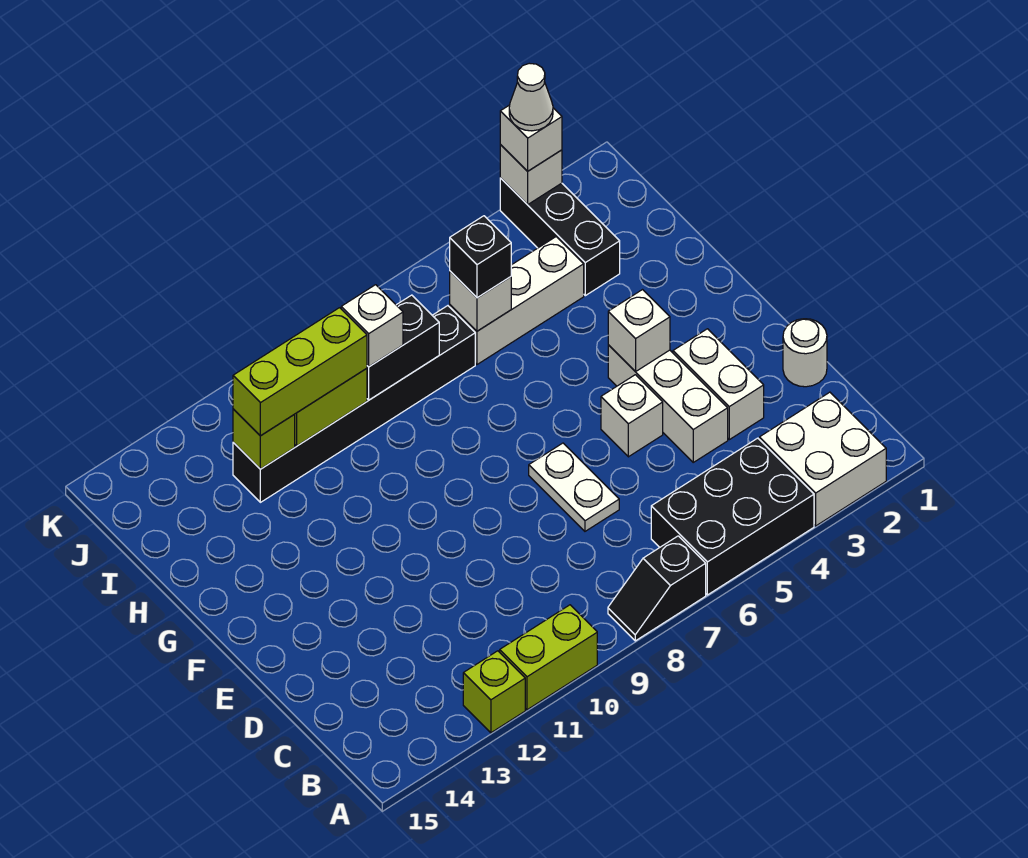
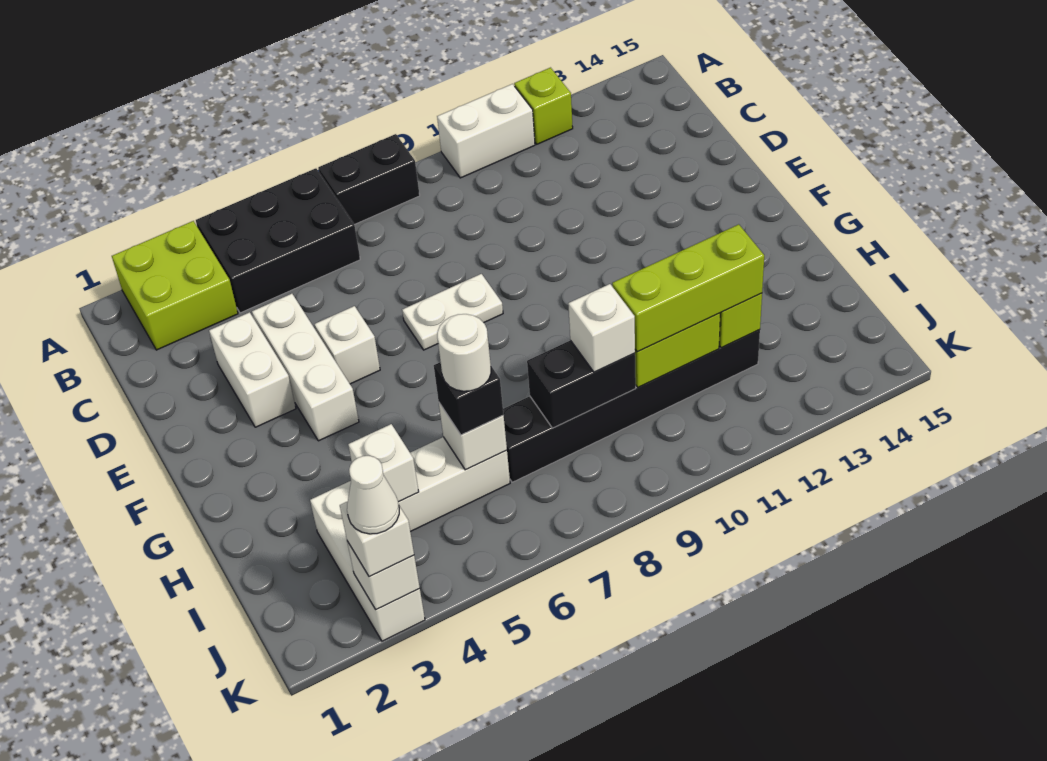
white 2x2 brick [760,392,886,526] -> lime 2x2 brick [112,221,238,350]
black 1x2 slope [608,536,706,641] -> black 1x2 brick [318,134,420,225]
lime 1x2 brick [500,605,597,710] -> white 1x2 brick [437,84,535,178]
white 1x1 round brick [783,319,827,387] -> white 1x1 round brick moved to [437,314,491,391]
white 1x2 plate [529,443,619,531] -> white 1x2 plate turned to [402,274,503,350]
white 1x1 brick [608,290,670,372] -> white 1x1 brick moved to [348,424,419,502]
black 1x3 brick [500,178,620,296] -> white 1x3 brick [310,481,425,641]

